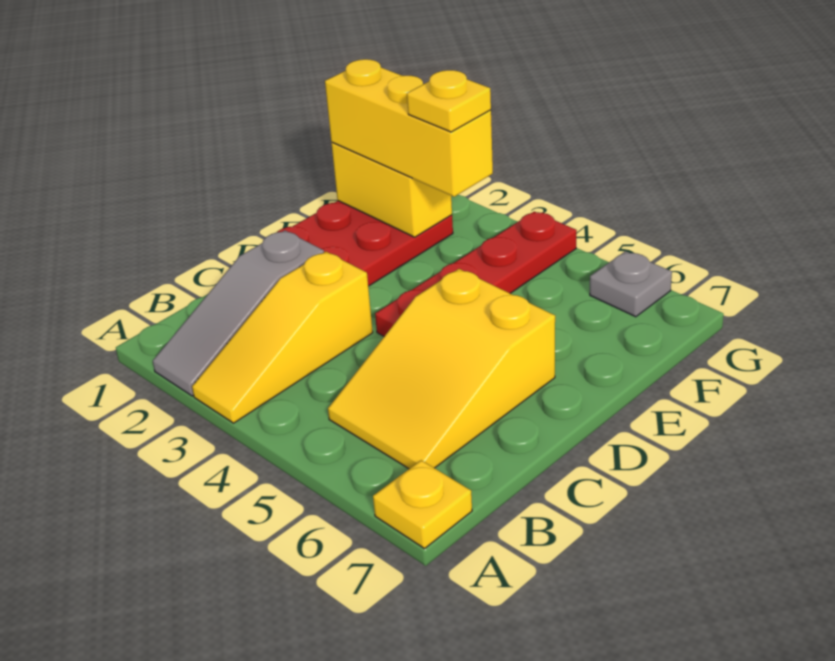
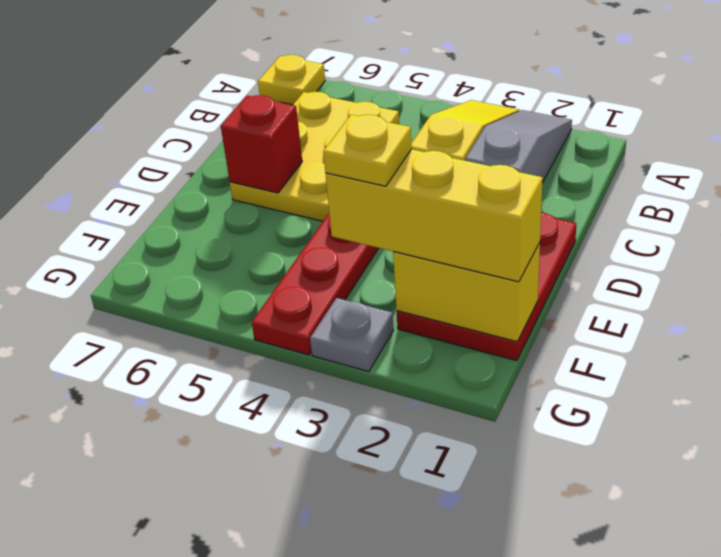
yellow 2x3 slope [328,269,555,469] -> yellow 2x3 plate [230,92,399,221]
none -> red 1x1 brick [221,95,302,193]
grey 1x1 plate [590,251,672,317] -> grey 1x1 plate moved to [310,298,394,372]

